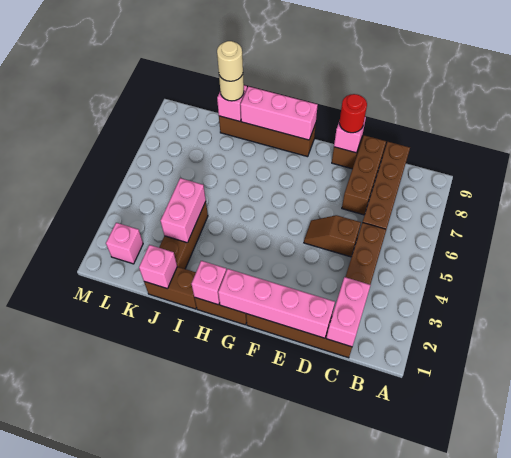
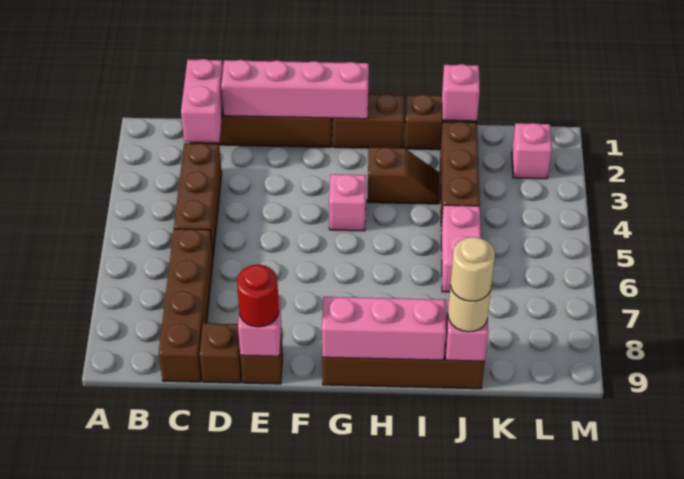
brown 1x2 slope [304,215,361,257] -> brown 1x2 slope moved to [367,147,439,204]
brown 1x3 brick [342,135,386,215] -> brown 1x1 brick [200,323,242,383]
pink 1x1 brick [191,261,226,305] -> pink 1x1 brick moved to [329,174,366,231]
pink 1x2 brick [161,178,206,243] -> pink 1x2 brick moved to [441,205,481,292]

